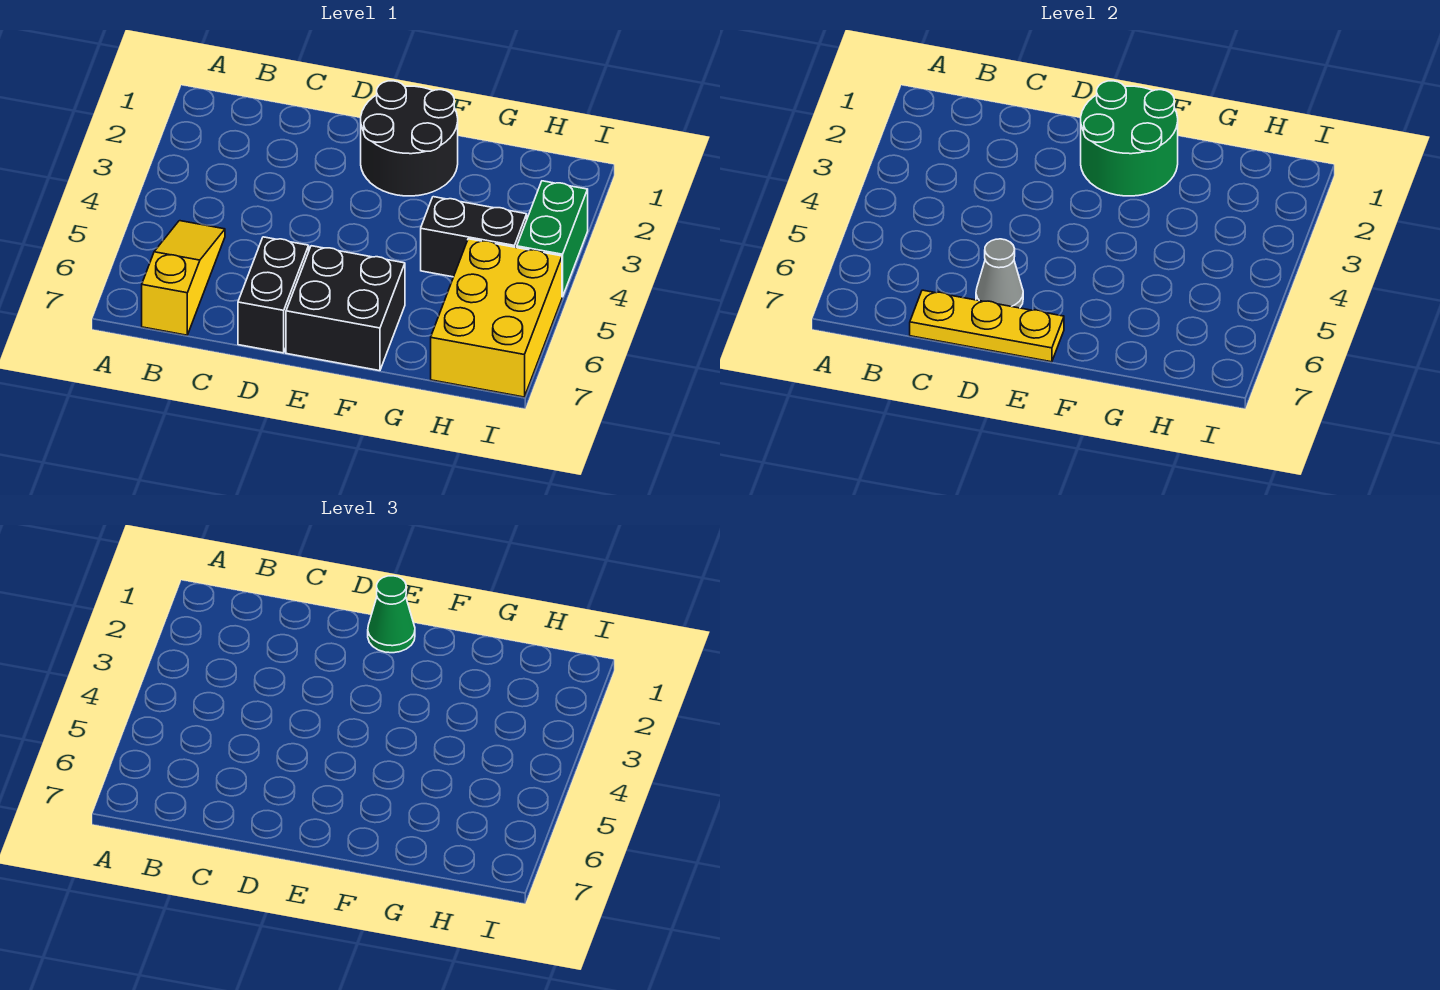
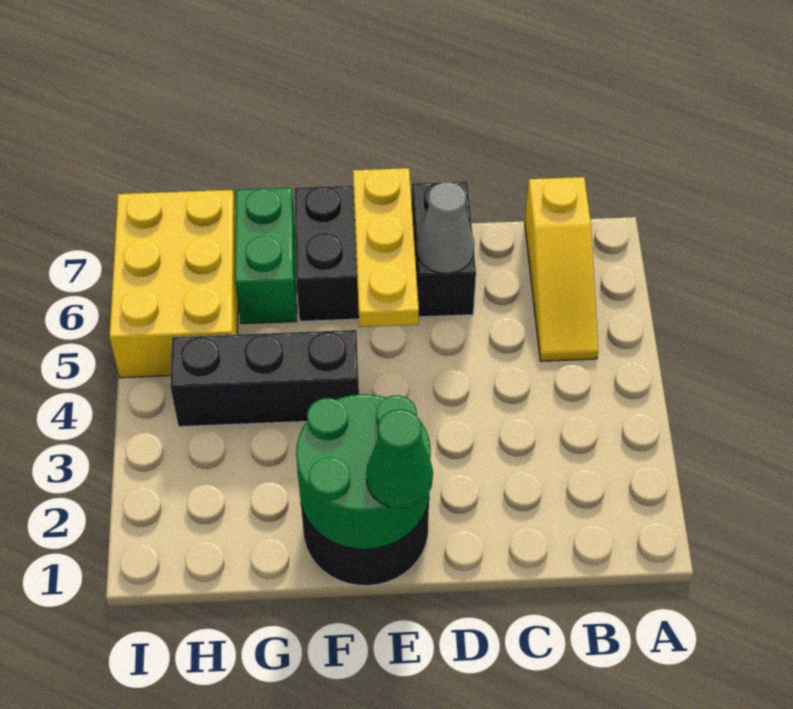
yellow 1x3 plate [910,290,1064,362] -> yellow 1x3 plate turned to [353,168,419,327]
black 1x2 brick [421,197,527,277] -> black 1x3 brick [170,330,359,427]
green 1x2 brick [517,181,588,297] -> green 1x2 brick moved to [235,188,297,324]

